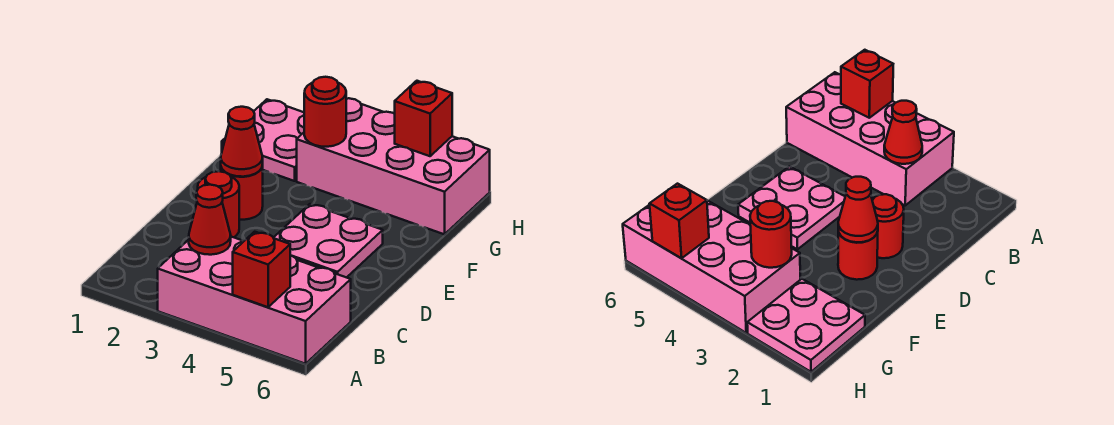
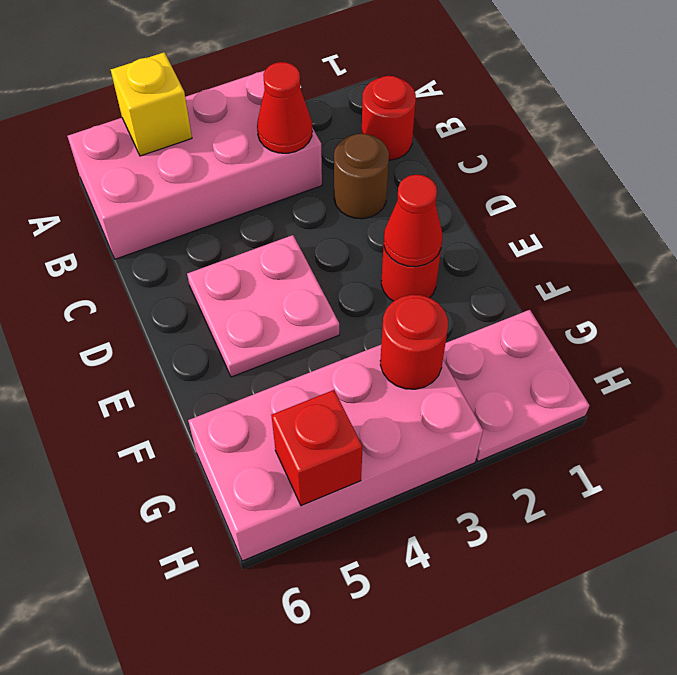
red 1x1 brick [233,232,290,307] -> yellow 1x1 brick [111,52,192,156]
none -> brown 1x1 round brick [334,134,389,219]
red 1x1 round brick [198,171,239,237] -> red 1x1 round brick moved to [362,76,416,160]

